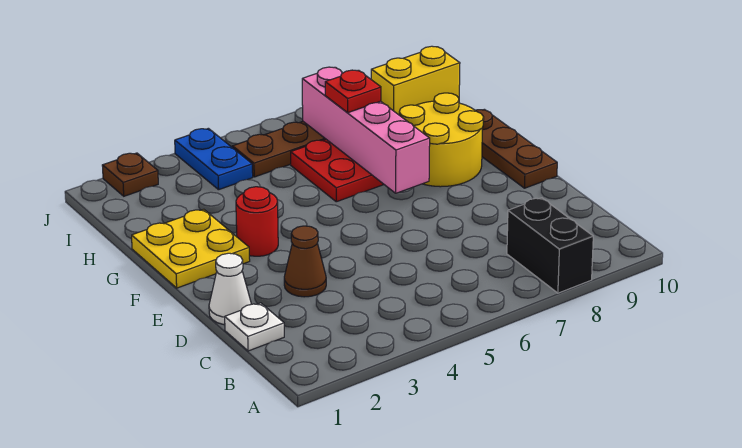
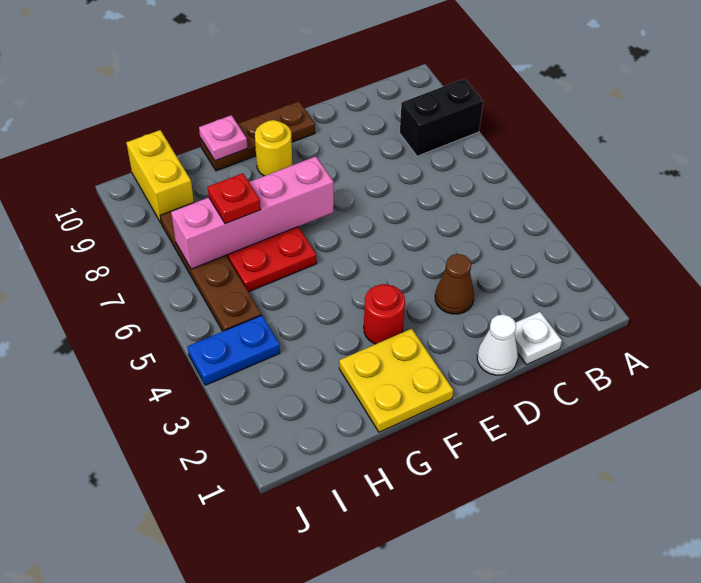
yellow 2x2 round brick [399,93,484,187] -> yellow 1x1 round brick [255,120,292,176]
none -> pink 1x1 plate [199,115,248,161]
brown 1x1 plate [102,153,158,196] -> none

